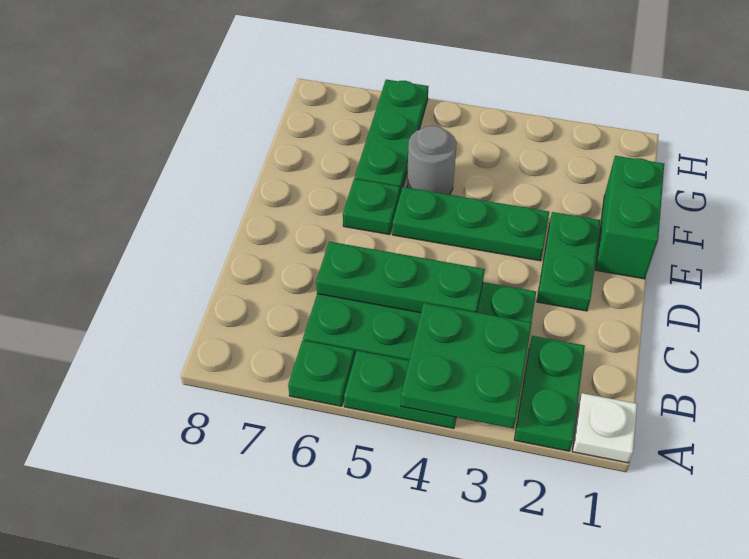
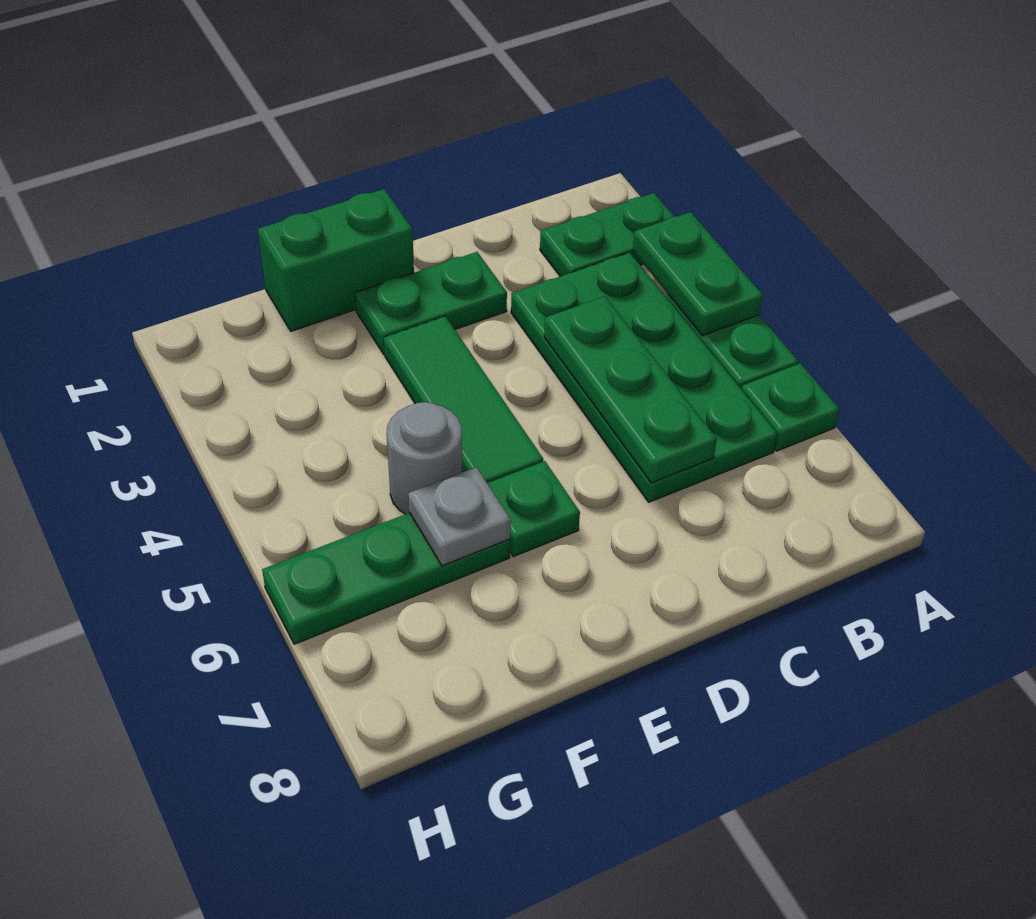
white 1x1 plate [572,393,637,463] -> none
green 2x2 plate [401,303,532,428] -> green 1x2 plate [633,212,763,336]
green 1x3 plate [392,187,549,261] -> green 1x3 tile [384,316,543,483]
none -> grey 1x1 plate [408,467,511,566]

